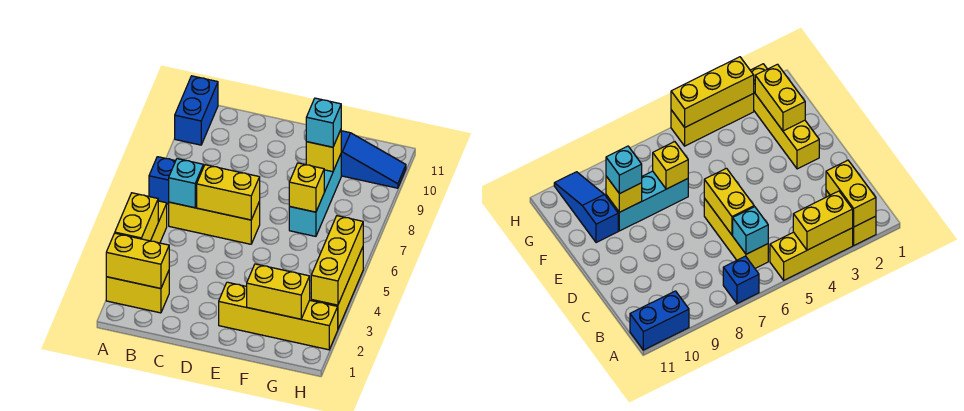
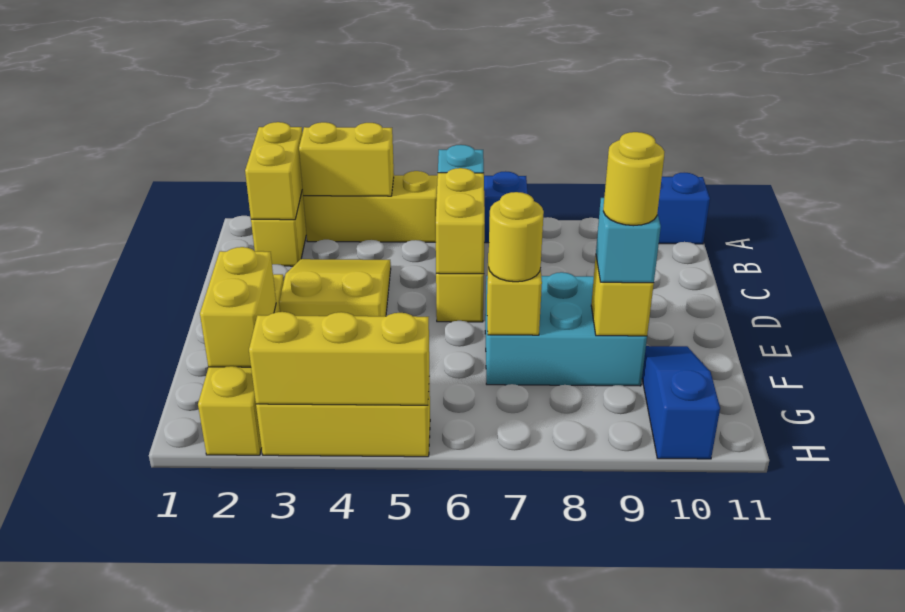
none -> yellow 2x3 slope [279,259,391,316]
cyan 1x3 brick [289,154,341,236] -> cyan 2x3 brick [485,272,647,386]
none -> yellow 1x1 round brick [488,192,544,282]
none -> yellow 1x1 round brick [603,132,665,226]
blue 1x3 slope [341,131,406,188] -> blue 1x3 slope turned to [642,346,720,459]

